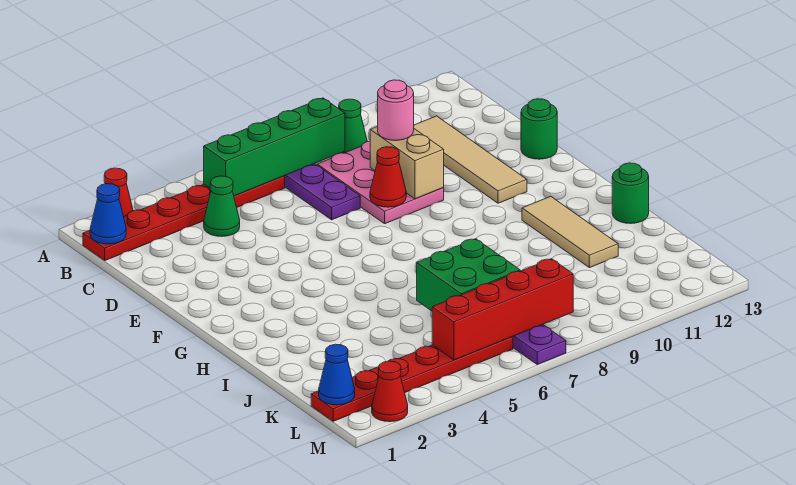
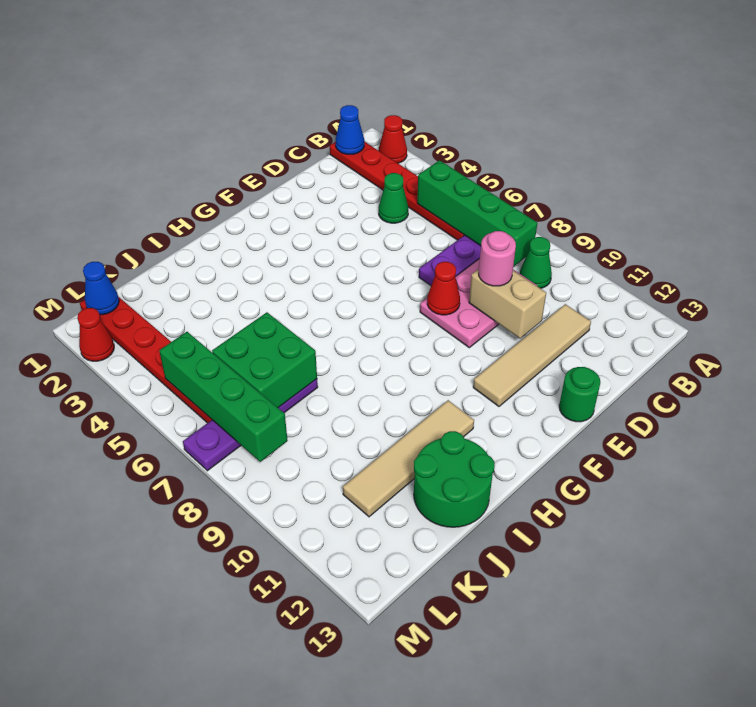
tan 1x2 brick [370,127,444,199] -> tan 1x2 brick turned to [469,269,546,338]
tan 1x3 tile [522,196,618,268] -> tan 1x4 tile [343,400,474,517]
green 1x1 round brick [612,163,649,224] -> green 2x2 round brick [414,431,494,527]
red 1x4 brick [432,259,573,360] -> green 1x4 brick [159,332,288,462]

